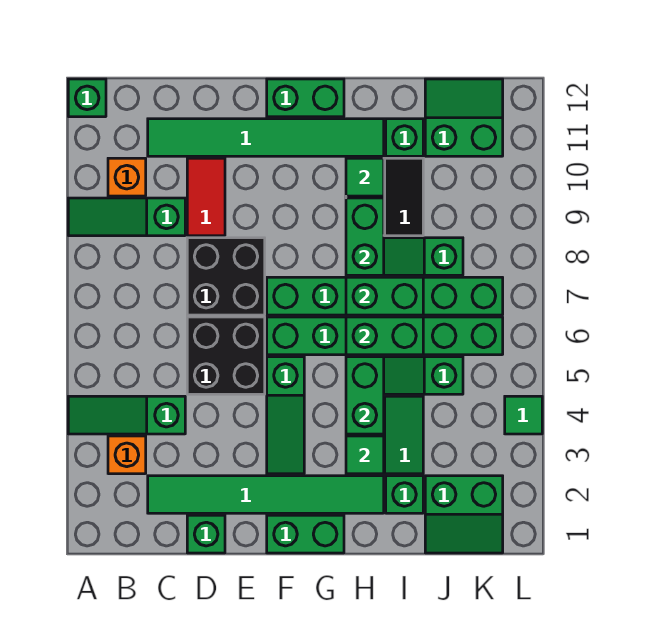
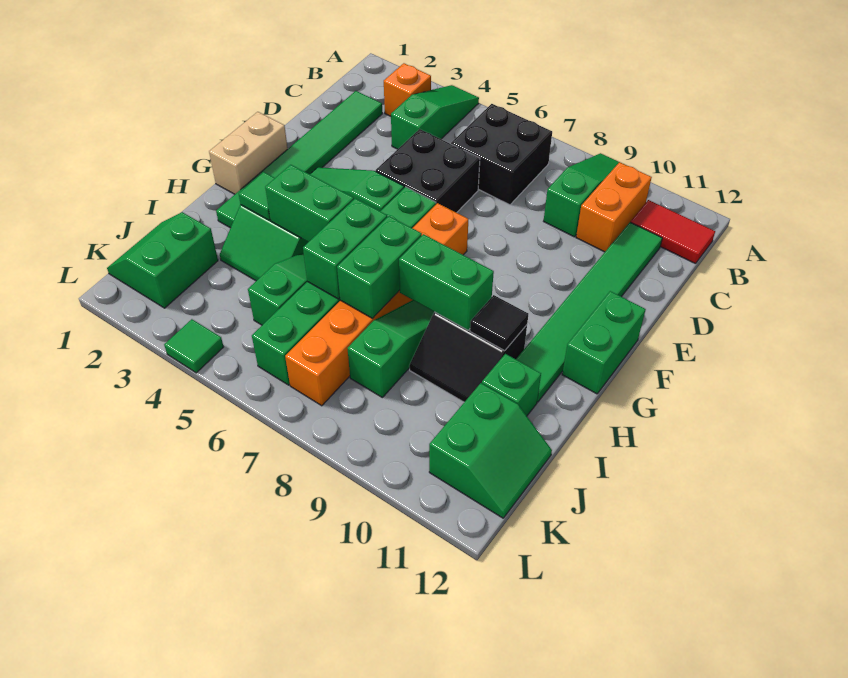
green 1x1 brick [68,79,106,117] -> none
orange 1x1 brick [108,158,146,196] -> orange 1x2 brick [576,162,652,252]
green 1x1 brick [187,515,225,553] -> none
black 2x2 brick [187,238,265,315] -> black 2x2 brick moved to [451,104,552,205]
red 1x2 tile [187,158,225,236] -> red 1x2 tile moved to [631,200,715,264]
green 1x2 brick [267,515,344,553] -> tan 1x2 brick [209,112,288,194]
green 1x6 brick [267,277,503,315] -> orange 1x6 brick [285,203,468,406]
green 1x1 tile [346,158,384,196] -> black 1x1 tile [470,295,528,351]
green 1x1 brick [386,476,423,513] -> none

